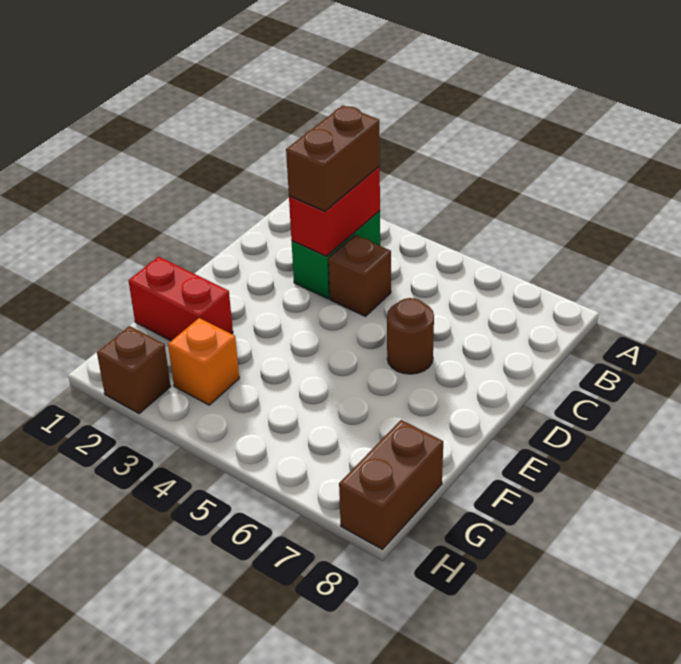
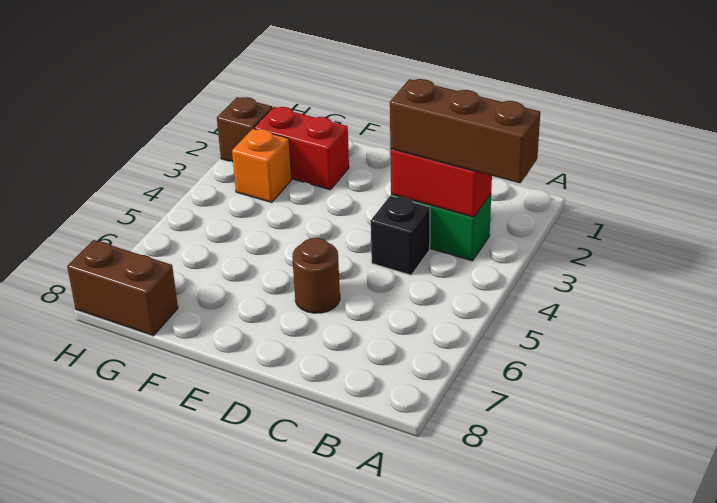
brown 1x2 brick [286,106,380,212] -> brown 1x3 brick [390,79,540,183]
brown 1x1 brick [329,235,391,316] -> black 1x1 brick [371,196,430,275]
red 1x2 brick [128,257,233,341] -> red 1x2 brick turned to [254,107,349,190]

